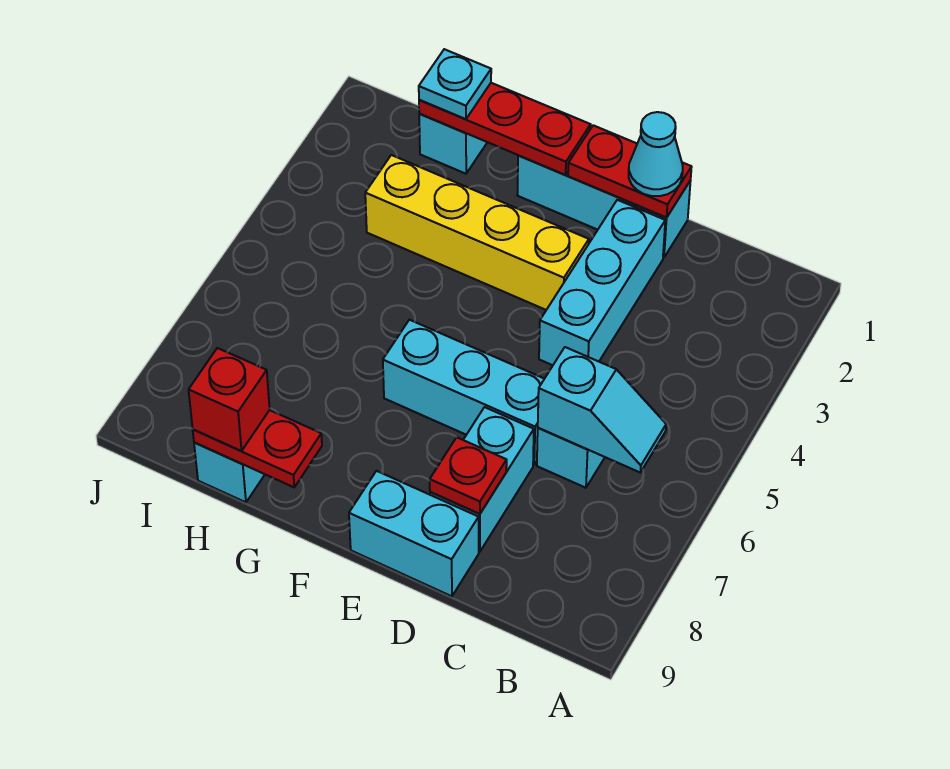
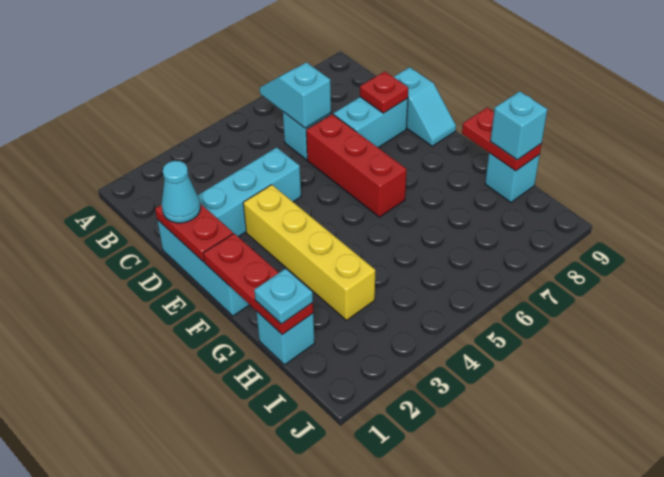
cyan 1x3 brick [383,320,544,465] -> red 1x3 brick [306,114,407,217]
cyan 1x2 brick [349,471,479,596] -> cyan 1x2 slope [394,67,456,146]
red 1x1 brick [189,348,270,451] -> cyan 1x1 brick [490,91,548,160]

